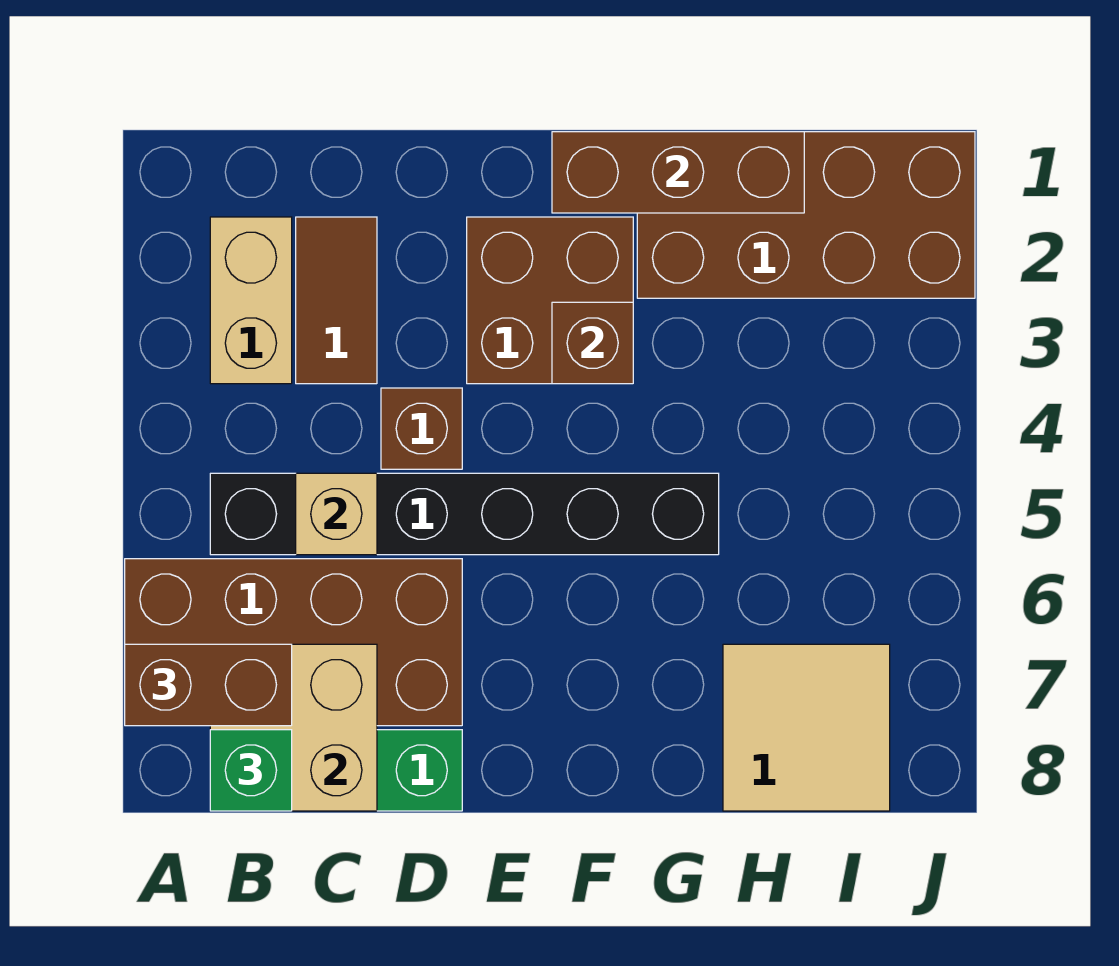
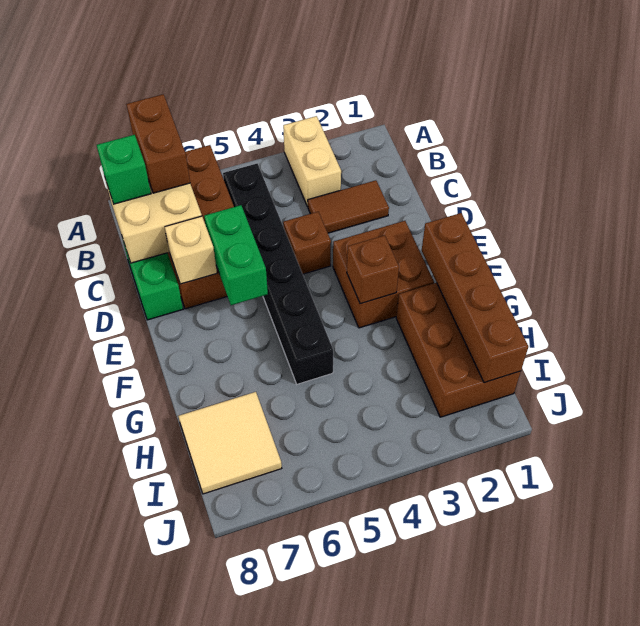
tan 1x2 brick [210,217,292,384] -> tan 1x2 brick turned to [283,116,341,207]
tan 1x1 brick [296,473,377,555] -> tan 1x1 brick moved to [165,216,217,284]
none -> green 1x2 brick [204,205,268,305]
brown 1x3 brick [552,132,804,213] -> brown 1x4 brick [422,213,528,383]
brown 2x4 brick [637,132,975,298] -> brown 2x3 brick [396,283,521,417]

